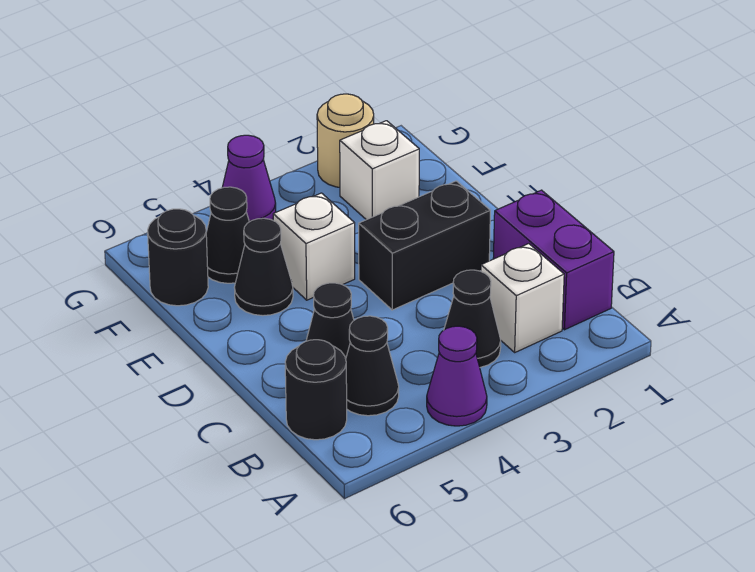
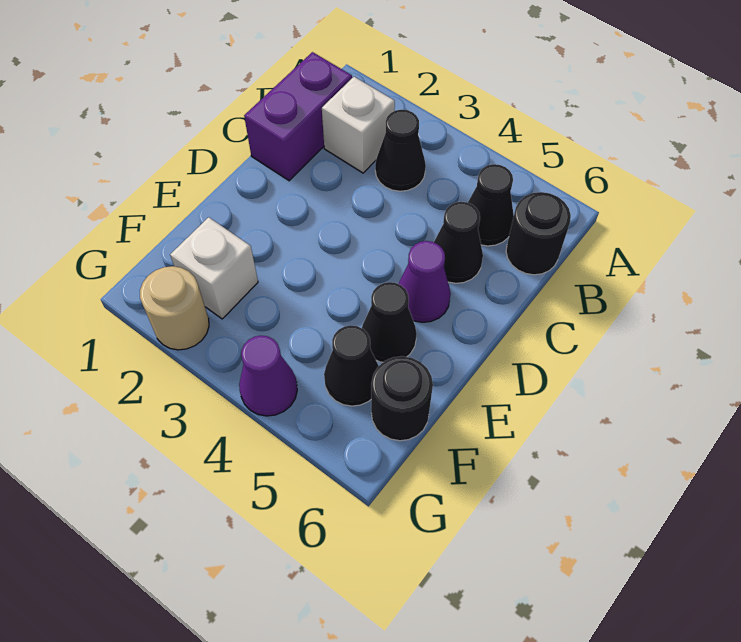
purple 1x1 cone [427,326,487,426] -> purple 1x1 cone moved to [398,241,451,322]
black 1x2 brick [359,181,490,310] -> none
white 1x1 brick [273,193,355,300] -> none

